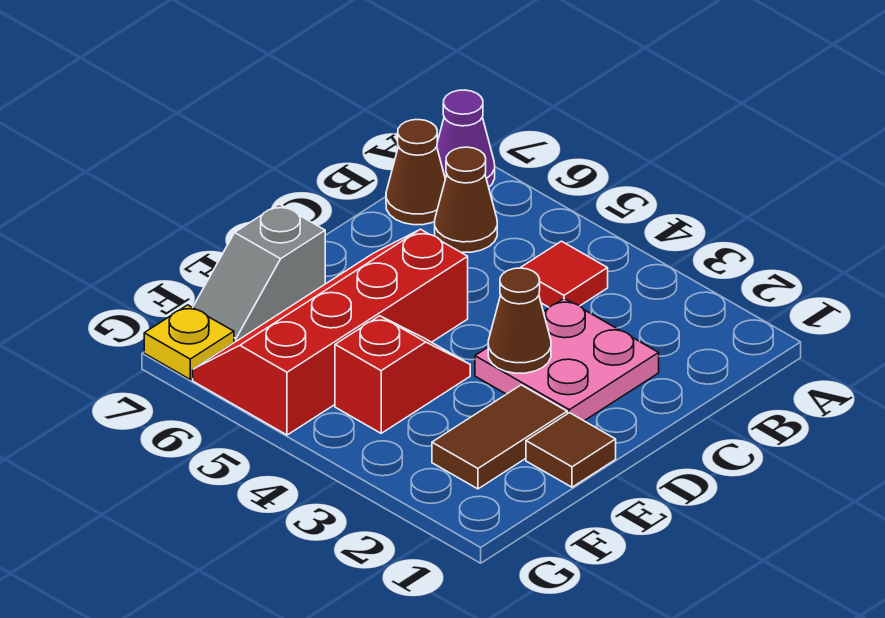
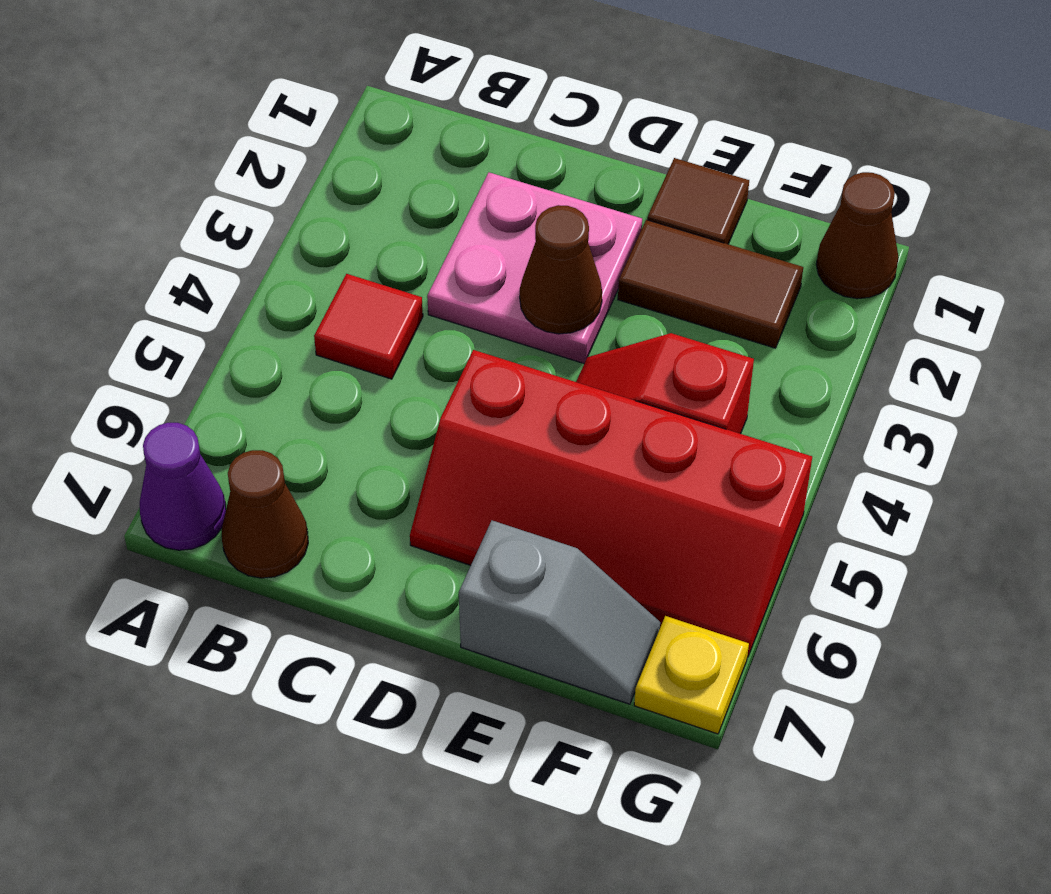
brown 1x1 cone [435,147,497,252] -> brown 1x1 cone moved to [816,172,899,299]

